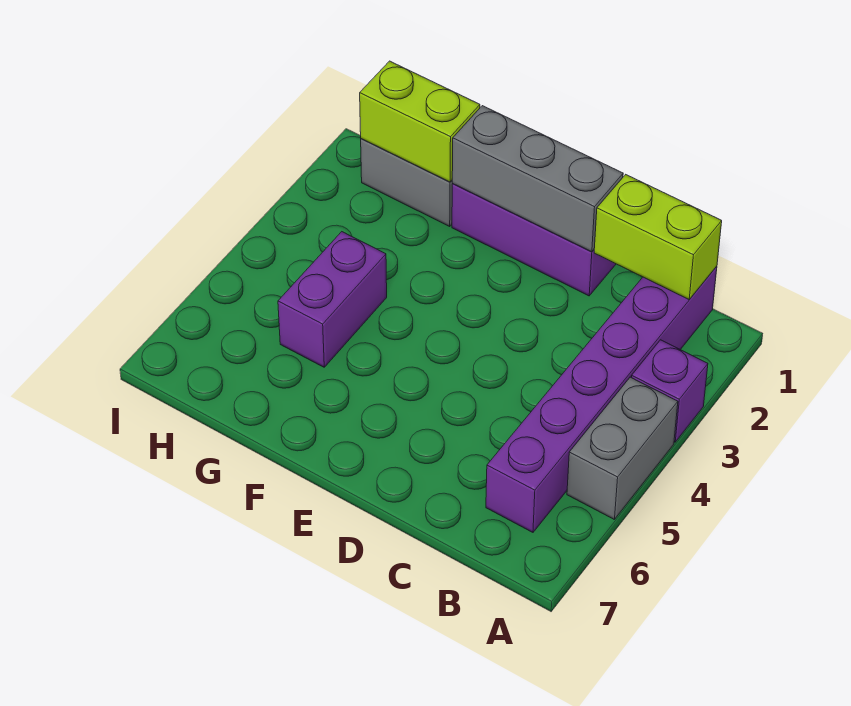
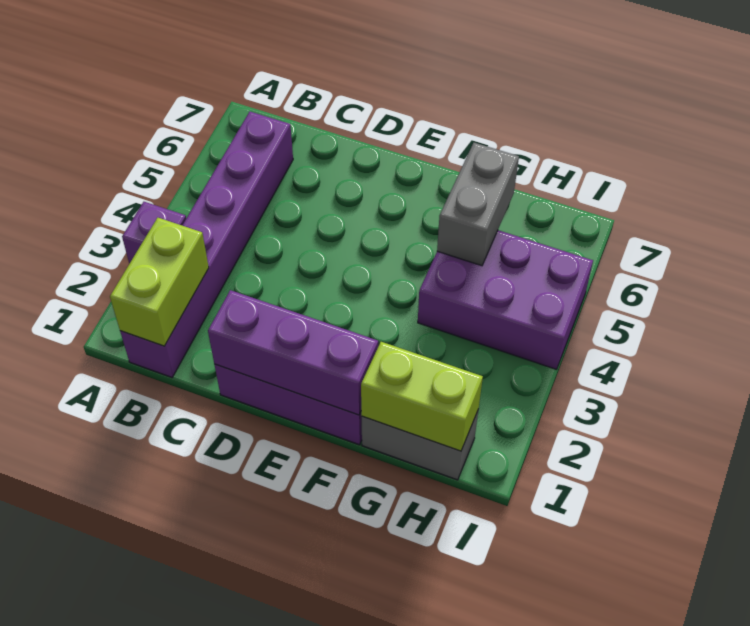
grey 1x2 brick [567,377,678,520] -> grey 1x2 brick moved to [437,143,519,266]
lime 1x2 brick [594,175,722,299] -> lime 1x2 brick turned to [110,218,209,346]
grey 1x3 brick [452,106,623,252] -> purple 1x3 brick [208,290,378,415]
purple 1x2 brick [278,232,387,367] -> purple 2x3 brick [418,230,593,369]

